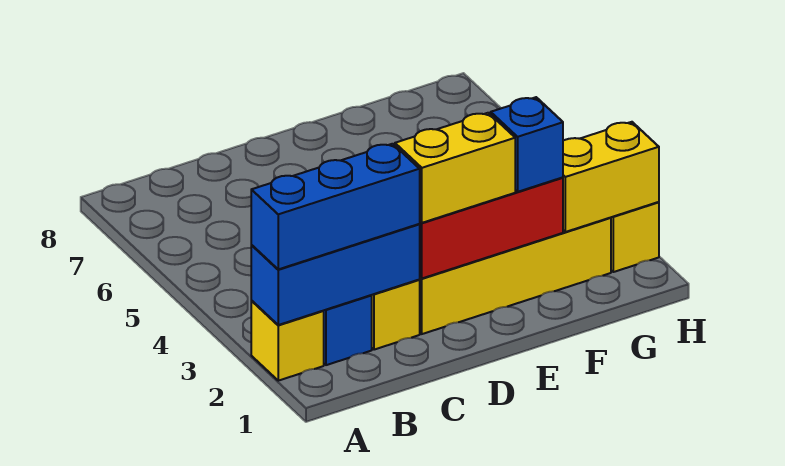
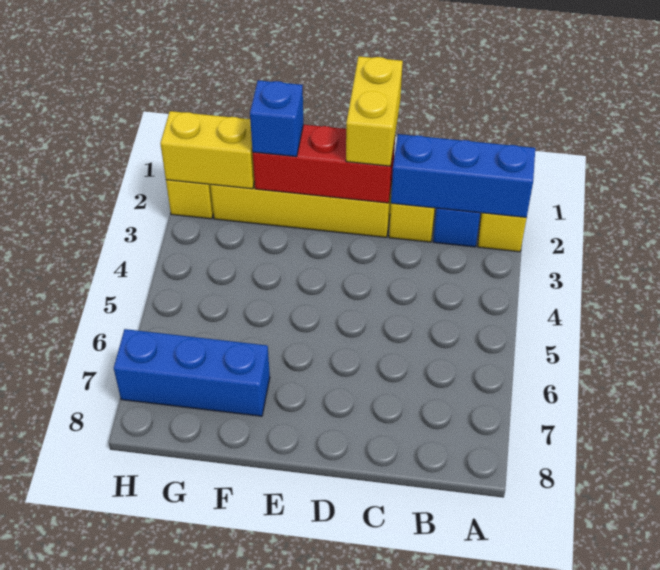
blue 1x3 brick [251,144,420,269] -> blue 1x3 brick moved to [114,329,270,416]
yellow 1x2 brick [395,113,515,223] -> yellow 1x2 brick turned to [346,56,403,166]

